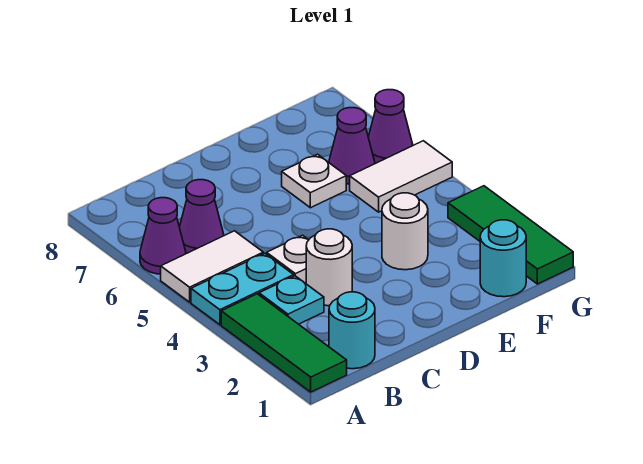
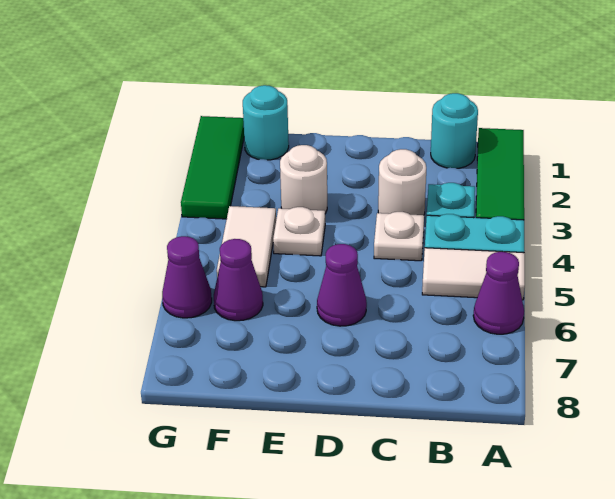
purple 1x1 cone [179,180,224,253] -> purple 1x1 cone moved to [317,244,367,326]
white 1x1 plate [282,154,346,208] -> white 1x1 plate moved to [273,207,325,256]
white 1x2 tile [350,141,452,212] -> white 1x2 tile turned to [217,206,276,287]

